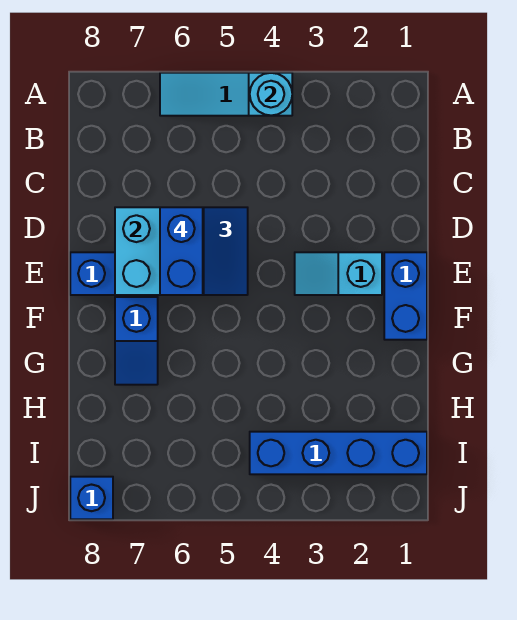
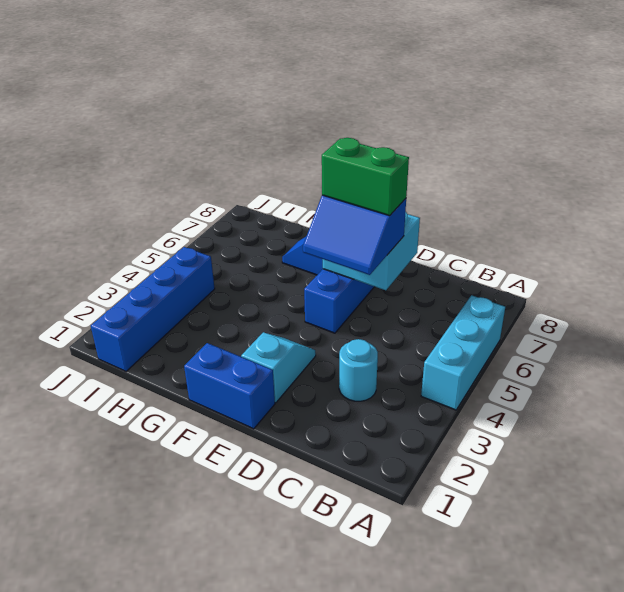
cyan 1x3 slope [160,73,292,116] -> cyan 1x3 brick [421,295,505,410]
cyan 1x1 round brick [250,73,292,115] -> cyan 1x1 round brick moved to [339,339,378,401]
blue 1x2 brick [160,207,203,295] -> green 1x2 brick [322,138,409,216]
blue 1x1 brick [70,477,113,519] -> none

